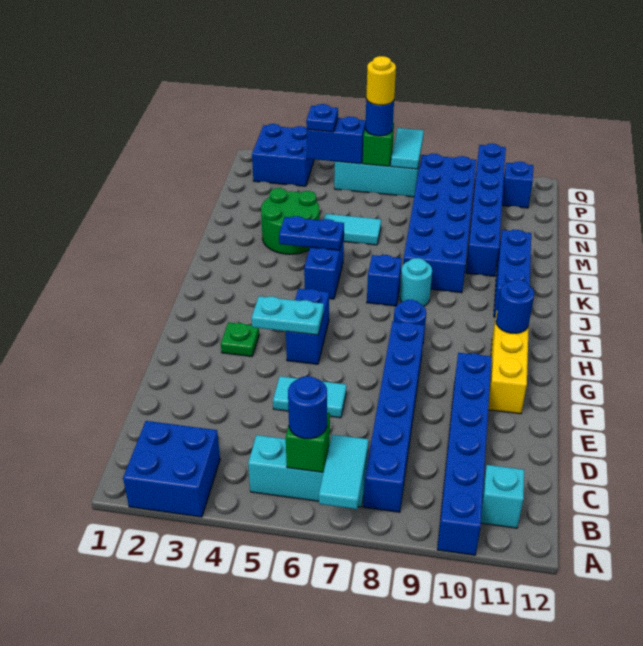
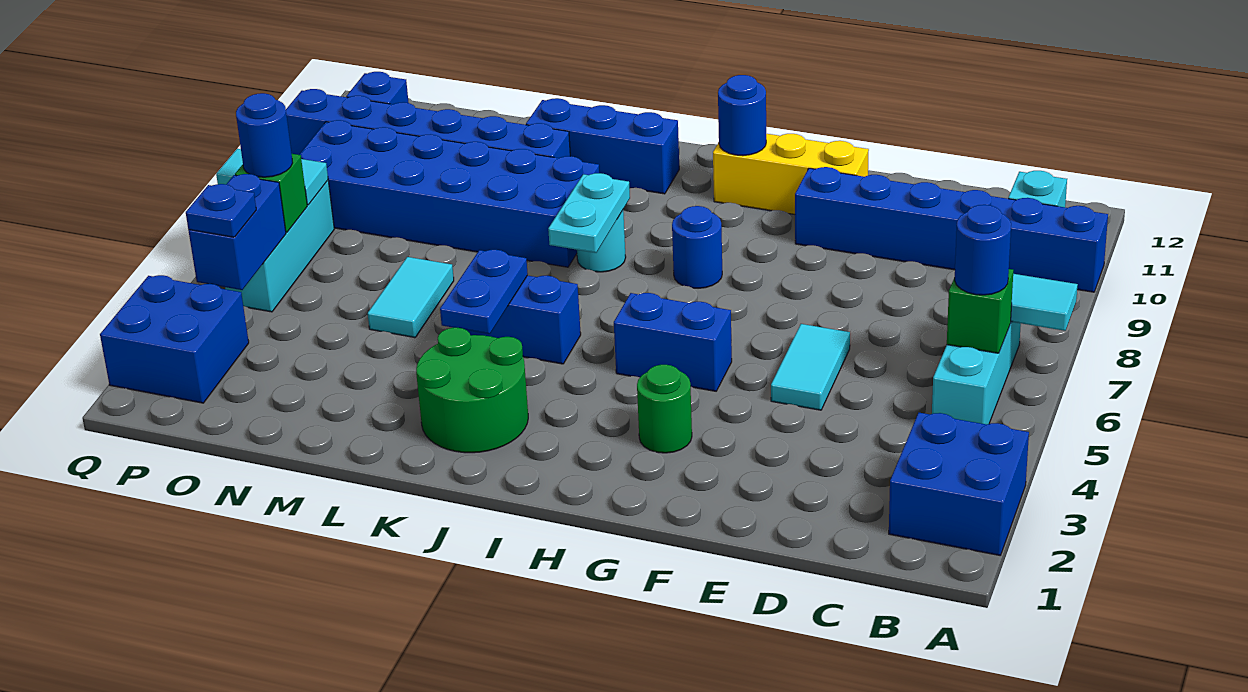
blue 1x6 brick [364,322,425,512] -> none
green 1x1 plate [221,322,259,357] -> green 1x1 round brick [637,365,692,453]
cyan 1x2 plate [252,296,324,335] -> cyan 1x2 plate moved to [548,173,630,253]
blue 1x1 brick [367,255,402,306] -> none
green 2x2 round brick [261,188,319,254] -> green 2x2 round brick moved to [416,328,528,453]
yellow 1x1 round brick [366,56,396,105] -> none

